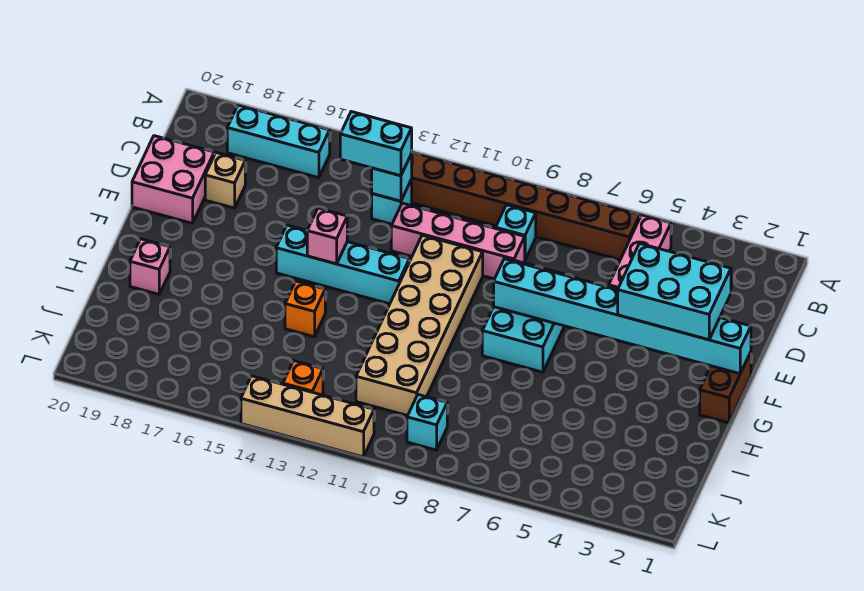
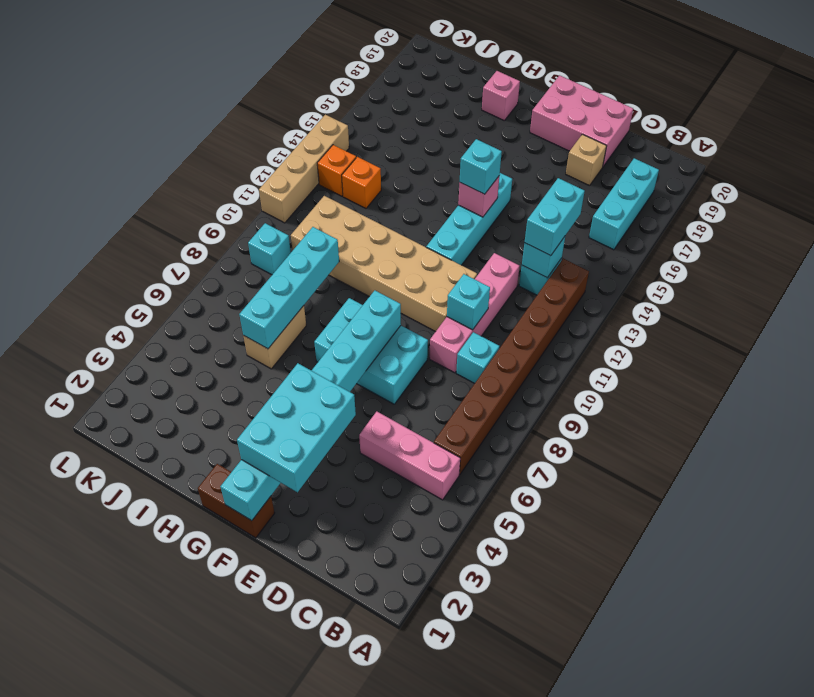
none -> cyan 1x1 brick [447,274,490,330]
pink 2x2 brick [132,136,215,223] -> pink 2x3 brick [530,75,633,166]
none -> cyan 1x1 brick [460,139,502,194]
orange 1x1 brick [285,281,325,337] -> orange 1x1 brick moved to [342,157,381,208]
none -> tan 1x2 brick [243,306,306,369]
none -> cyan 1x4 brick [239,227,339,349]

